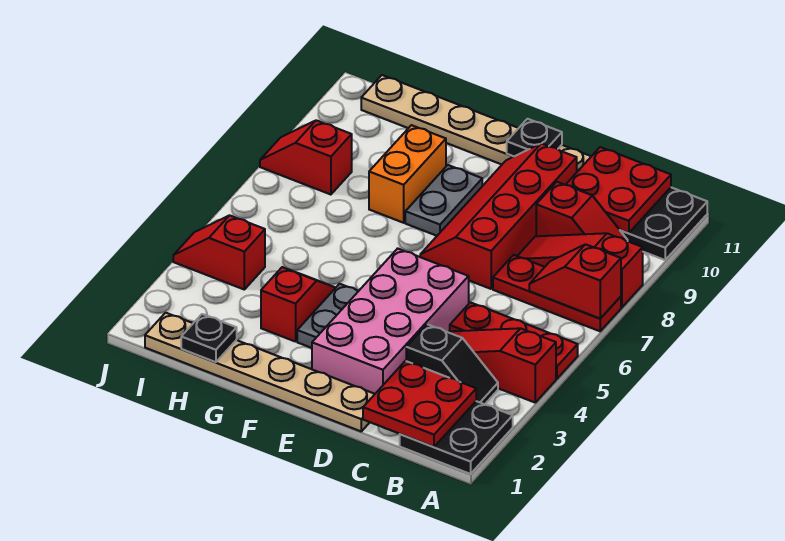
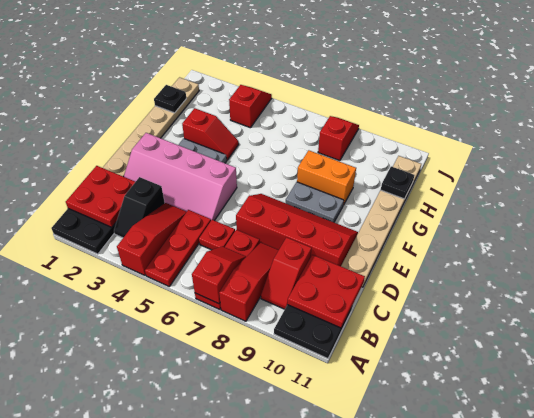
none -> red 1x1 plate [199,220,235,250]
pink 2x4 brick [312,248,469,394] -> pink 2x4 slope [124,133,237,221]
black 1x1 plate [507,119,562,156] -> black 1x1 plate moved to [381,166,414,199]

